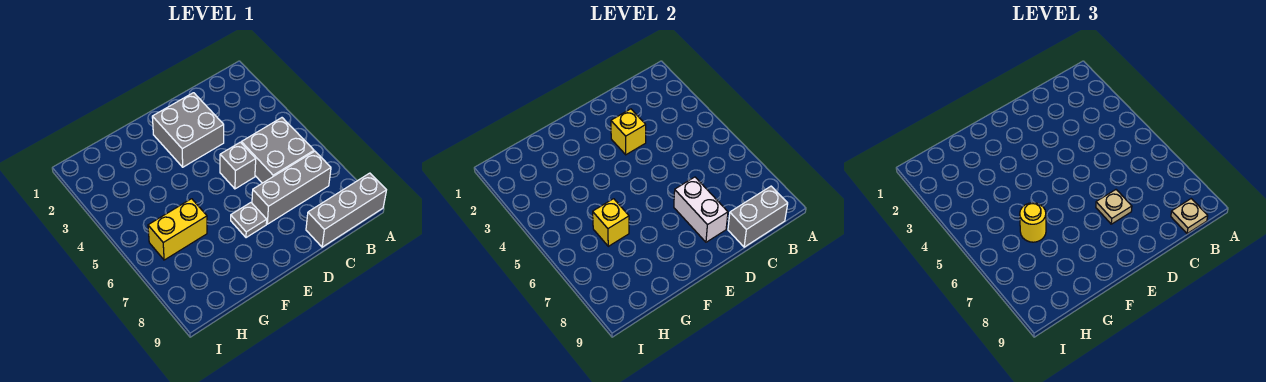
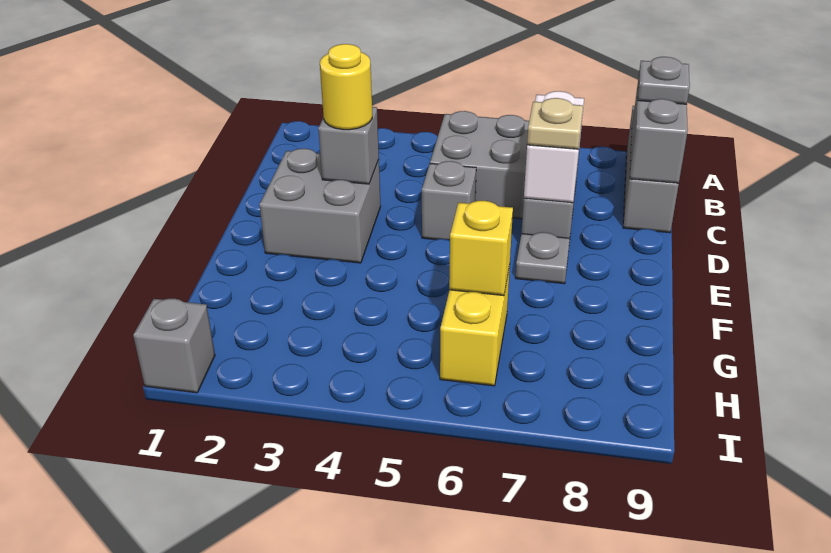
tan 1x1 plate [1171,199,1208,234] -> grey 1x1 plate [638,57,690,104]
yellow 1x1 brick [611,109,646,155] -> grey 1x1 brick [318,107,379,184]
white 1x2 brick [674,177,728,242] -> white 1x2 brick turned to [524,91,584,203]
yellow 1x1 round brick [1020,203,1046,242] -> yellow 1x1 round brick moved to [320,44,372,130]
none -> grey 1x1 brick [133,299,215,393]

